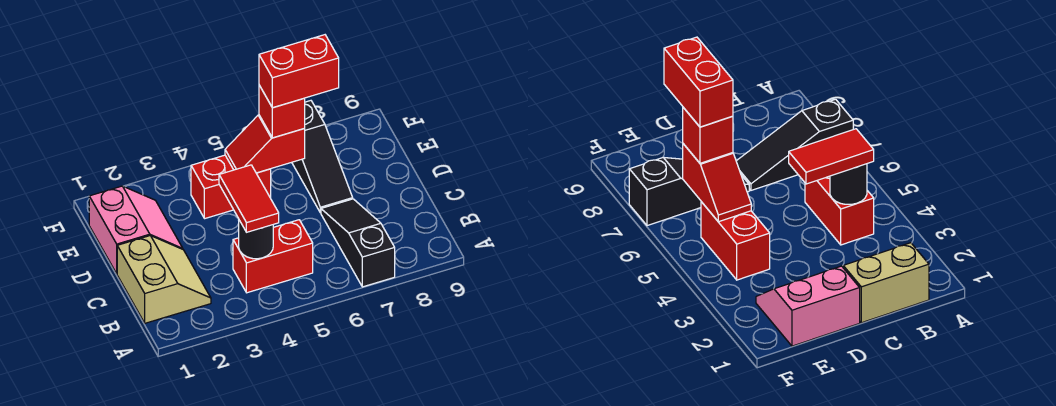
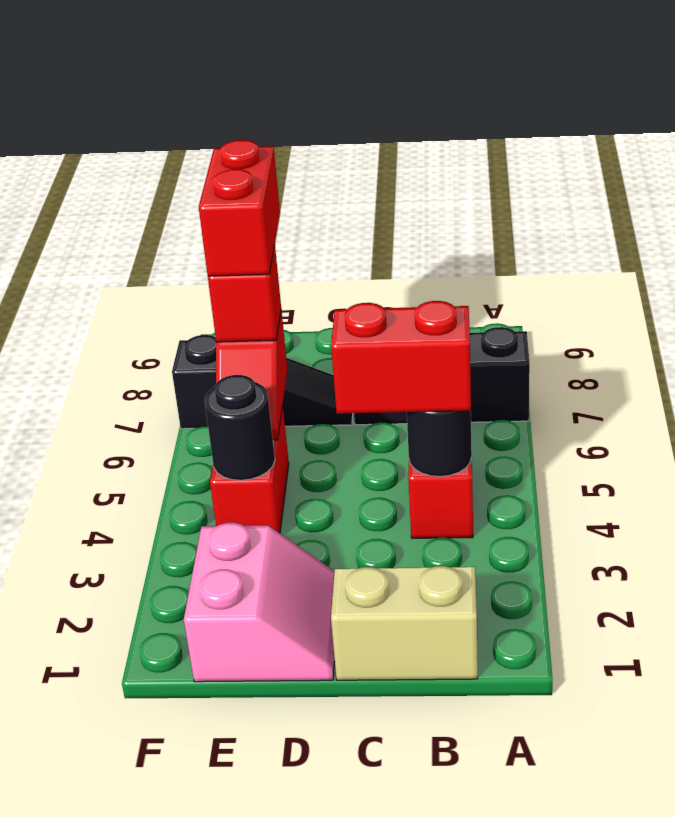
red 1x2 tile [219,165,279,232] -> red 1x2 brick [331,301,471,414]
pink 2x2 slope [89,186,183,274] -> pink 2x2 slope turned to [184,522,335,682]
none -> black 1x1 round brick [205,375,275,480]

